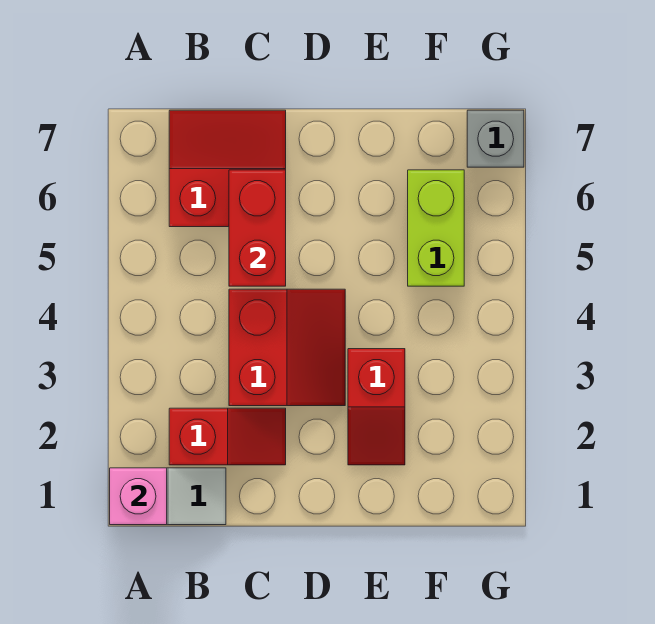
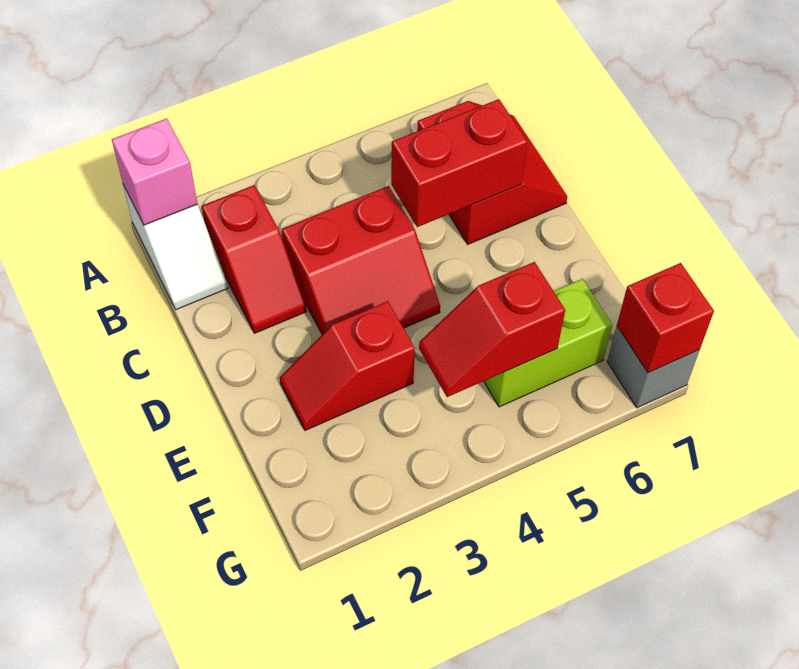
none -> red 1x2 slope [419,262,565,397]
none -> red 1x1 brick [617,263,714,373]

